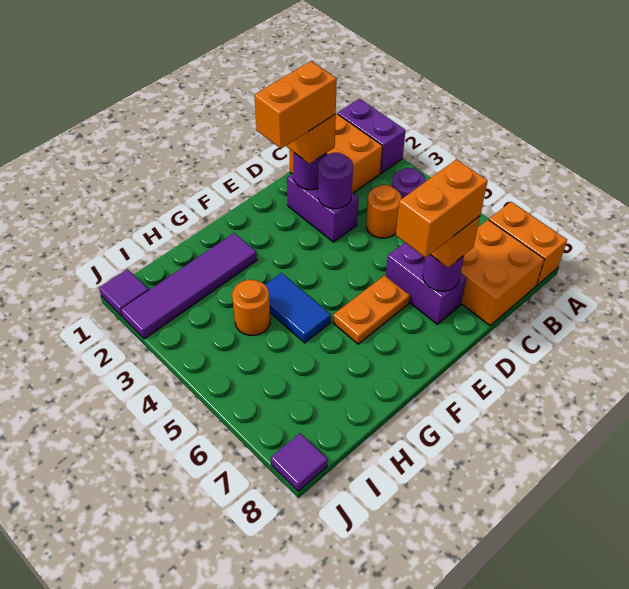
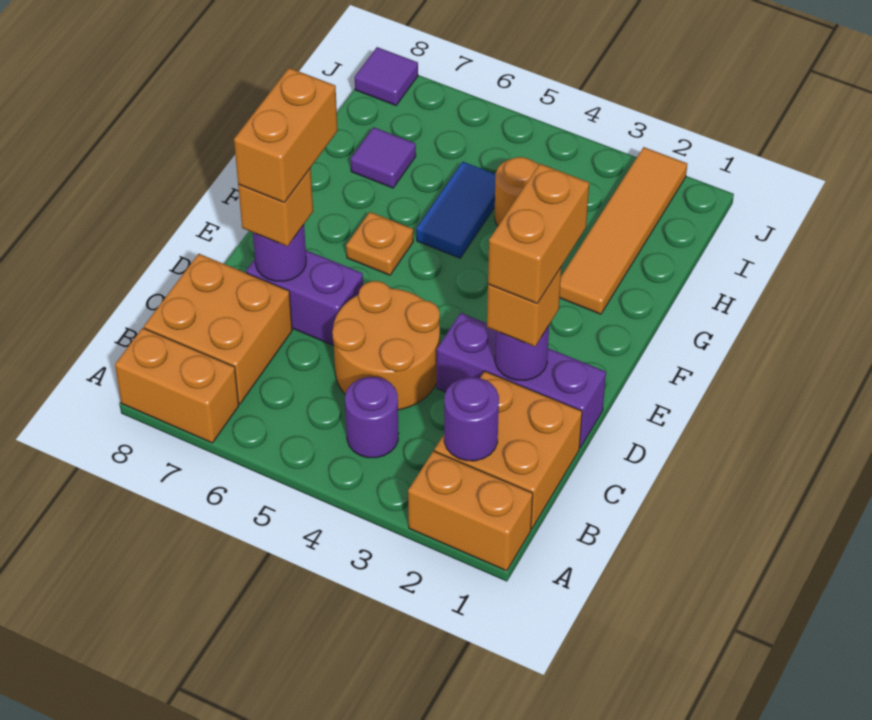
purple 1x2 brick [338,99,406,173] -> orange 1x2 brick [408,451,533,571]
orange 1x1 round brick [366,185,402,238] -> orange 2x2 round brick [332,281,440,410]
purple 1x2 brick [287,173,359,242] -> purple 1x3 brick [437,313,606,448]
purple 1x1 round brick [318,153,353,209] -> purple 1x1 round brick moved to [444,377,499,461]
orange 1x2 plate [333,275,410,344] -> orange 1x1 plate [346,212,413,275]
purple 1x4 tile [121,233,257,339] -> orange 1x4 tile [560,147,687,314]
blue 1x2 tile [265,273,331,343] -> blue 1x2 tile turned to [417,162,496,258]
purple 1x1 tile [99,269,148,316] -> purple 1x1 tile moved to [351,127,416,188]

